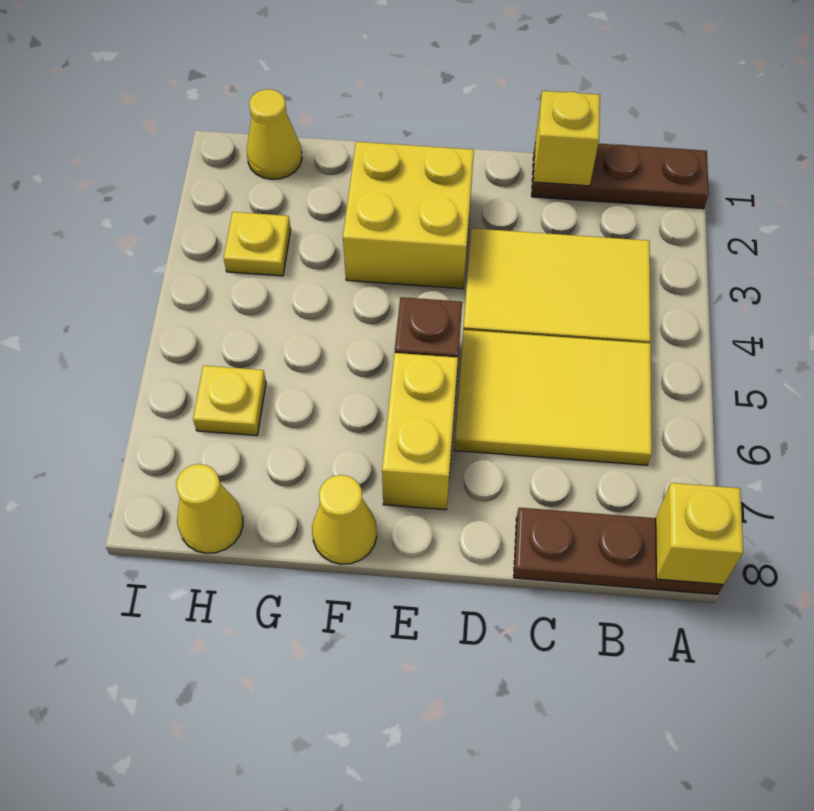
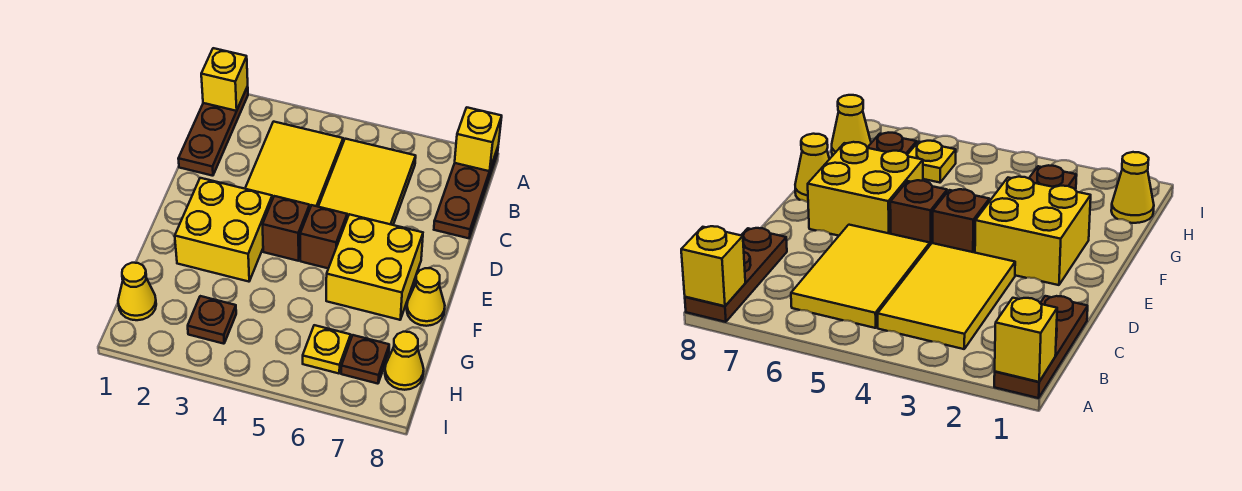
yellow 1x1 brick [534,91,600,186] -> yellow 1x1 brick moved to [201,48,248,111]
none -> brown 1x1 brick [263,196,310,261]
yellow 1x2 brick [382,353,458,510] -> yellow 2x2 brick [326,214,423,320]
yellow 1x1 plate [224,212,291,276] -> brown 1x1 plate [188,296,236,344]
none -> brown 1x1 plate [341,335,389,384]

